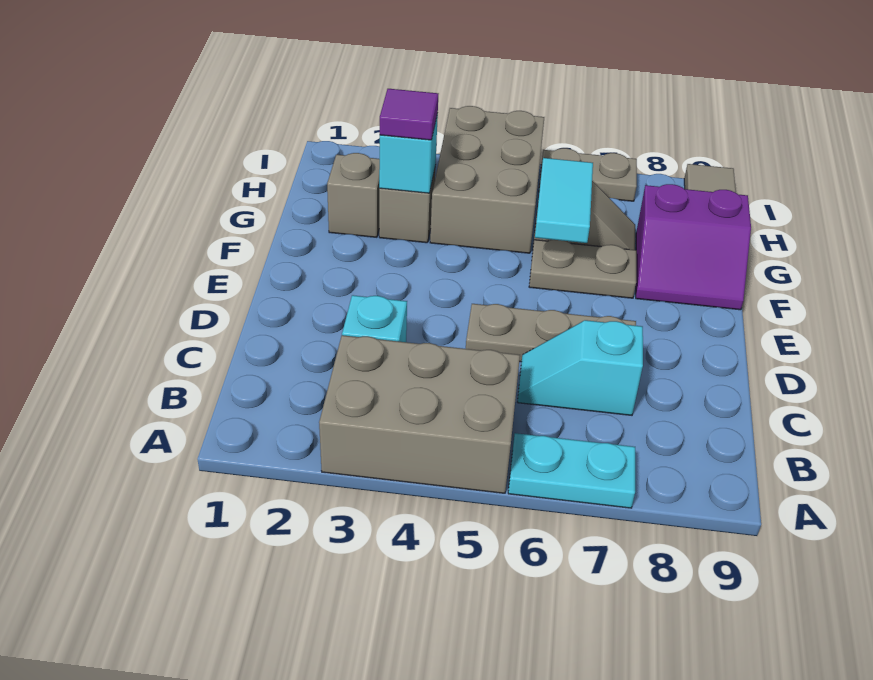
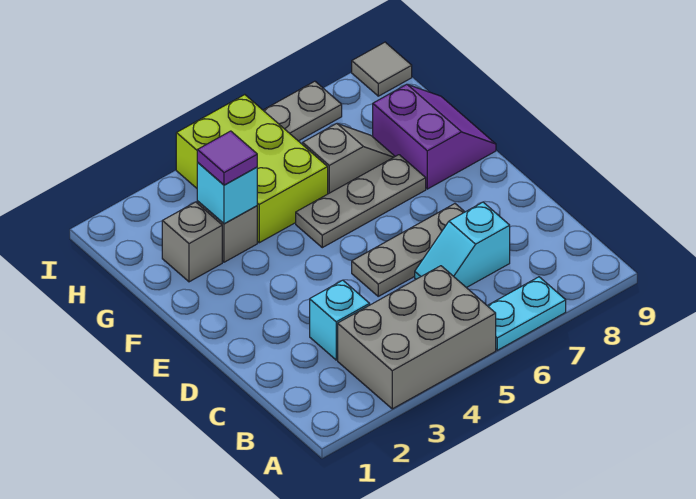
grey 1x2 plate [529,240,636,298] -> grey 1x3 plate [296,155,426,248]
cyan 1x2 tile [535,158,593,243] -> none
purple 2x2 slope [636,184,751,310] -> purple 2x2 slope turned to [373,84,496,189]
grey 2x3 brick [430,106,544,253] -> lime 2x3 brick [176,95,328,243]

